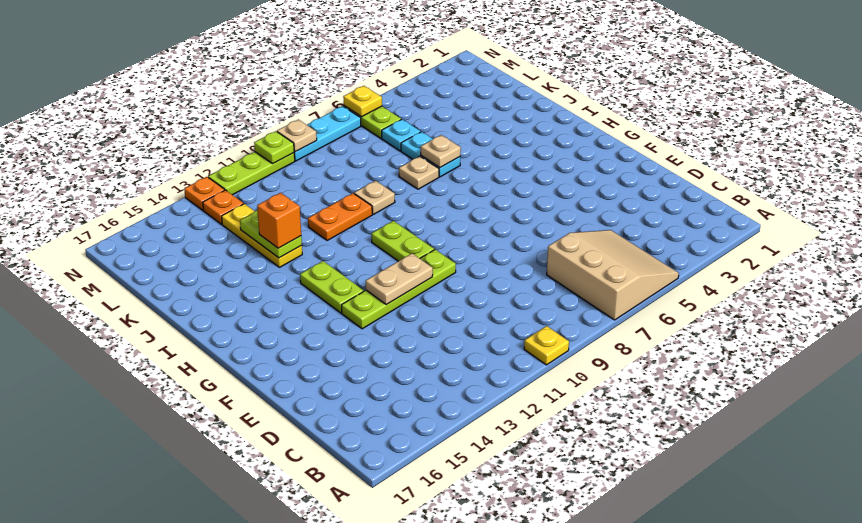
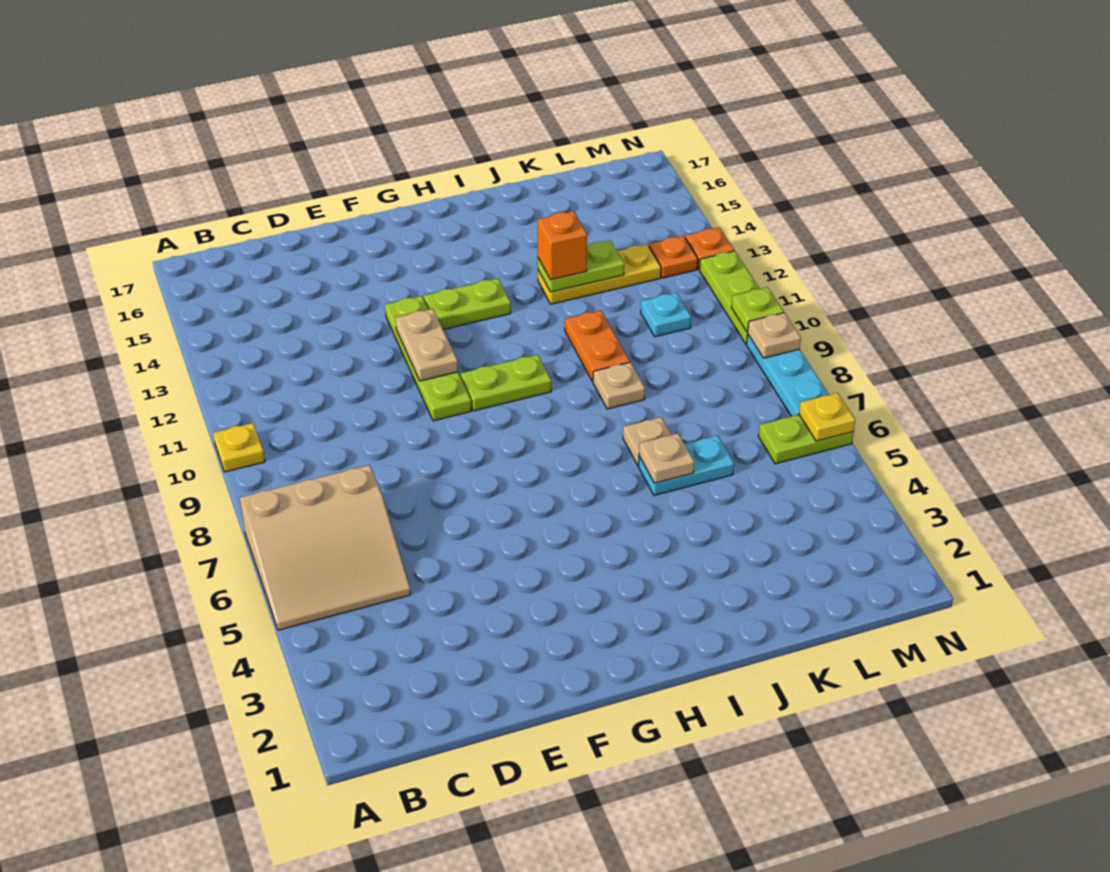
cyan 1x1 plate [382,119,421,151] -> cyan 1x1 plate moved to [641,293,691,337]

